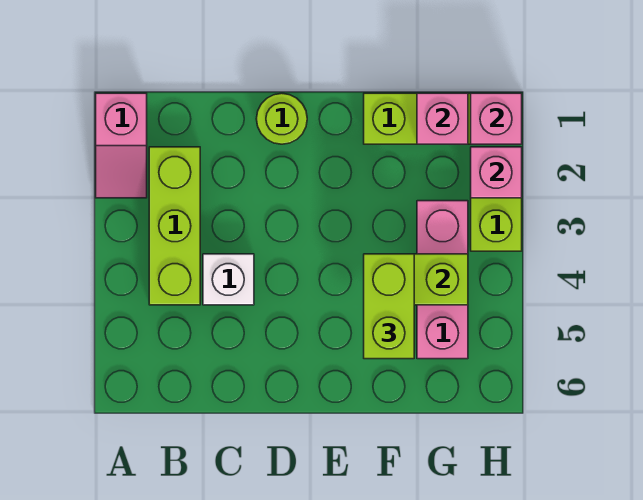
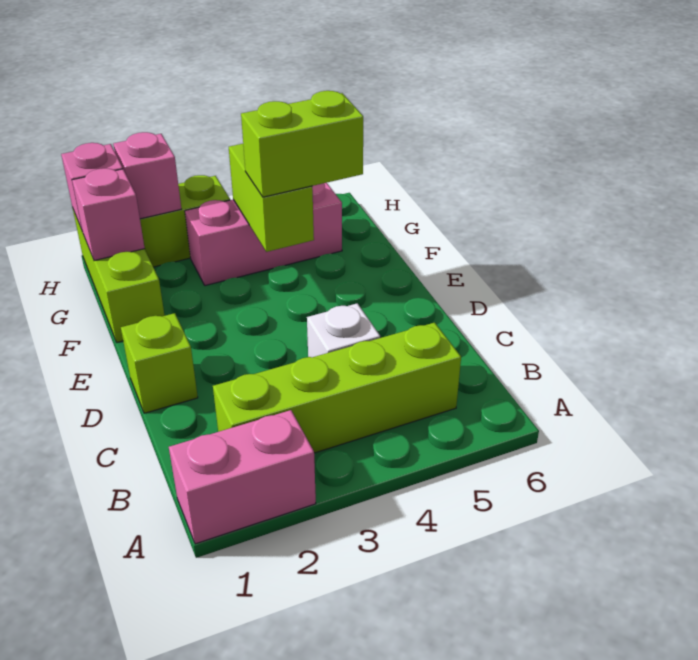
pink 1x2 slope [96,93,147,198] -> pink 1x2 brick [169,410,316,544]
lime 1x3 brick [149,147,200,305] -> lime 1x4 brick [213,323,461,453]
lime 1x1 round brick [256,93,307,144] -> lime 1x1 brick [121,313,198,413]

